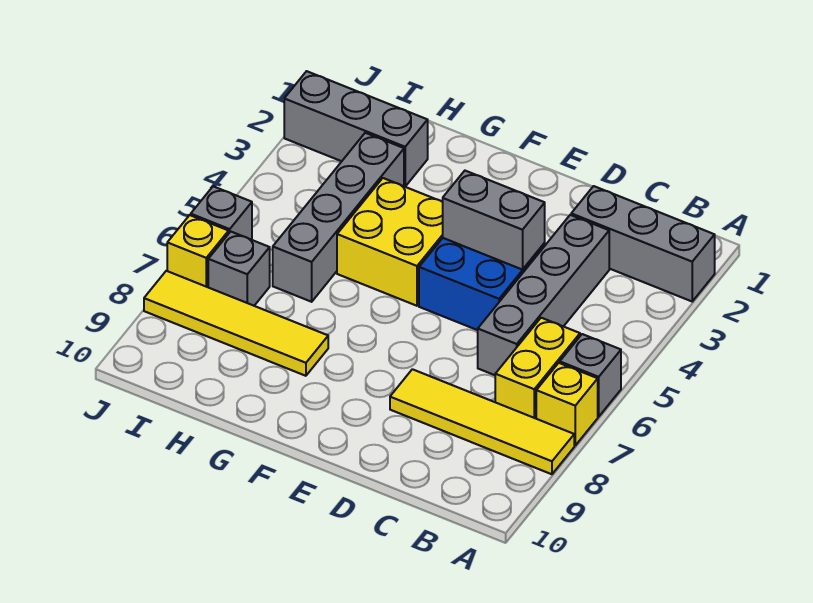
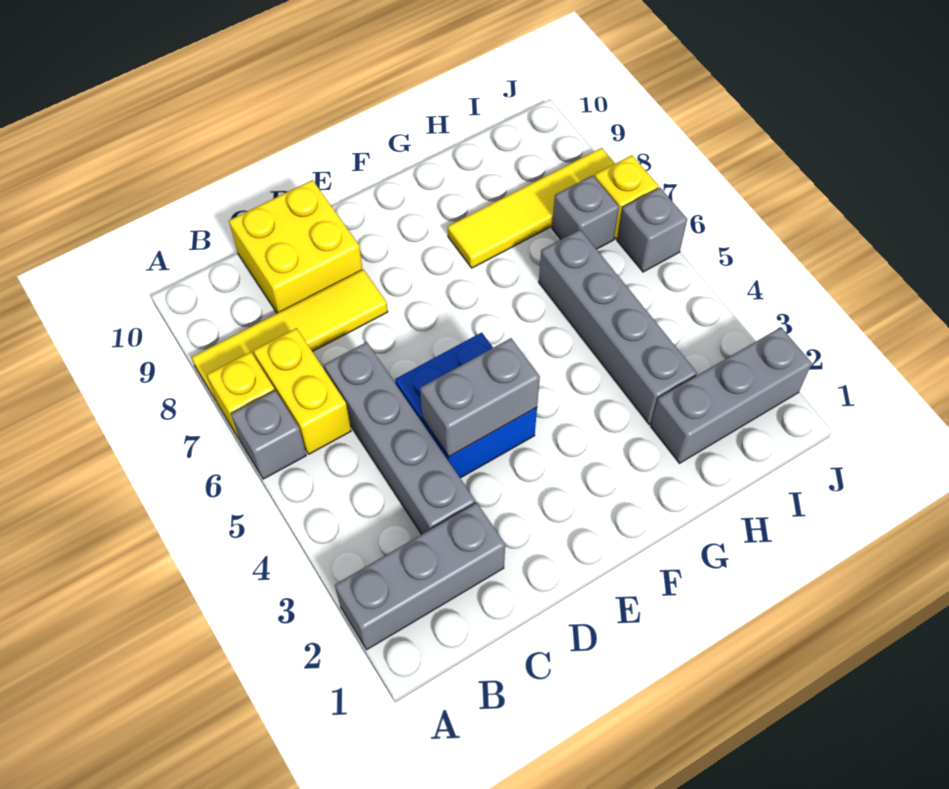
yellow 2x2 brick [337,178,443,306] -> yellow 2x2 brick moved to [229,180,362,313]

